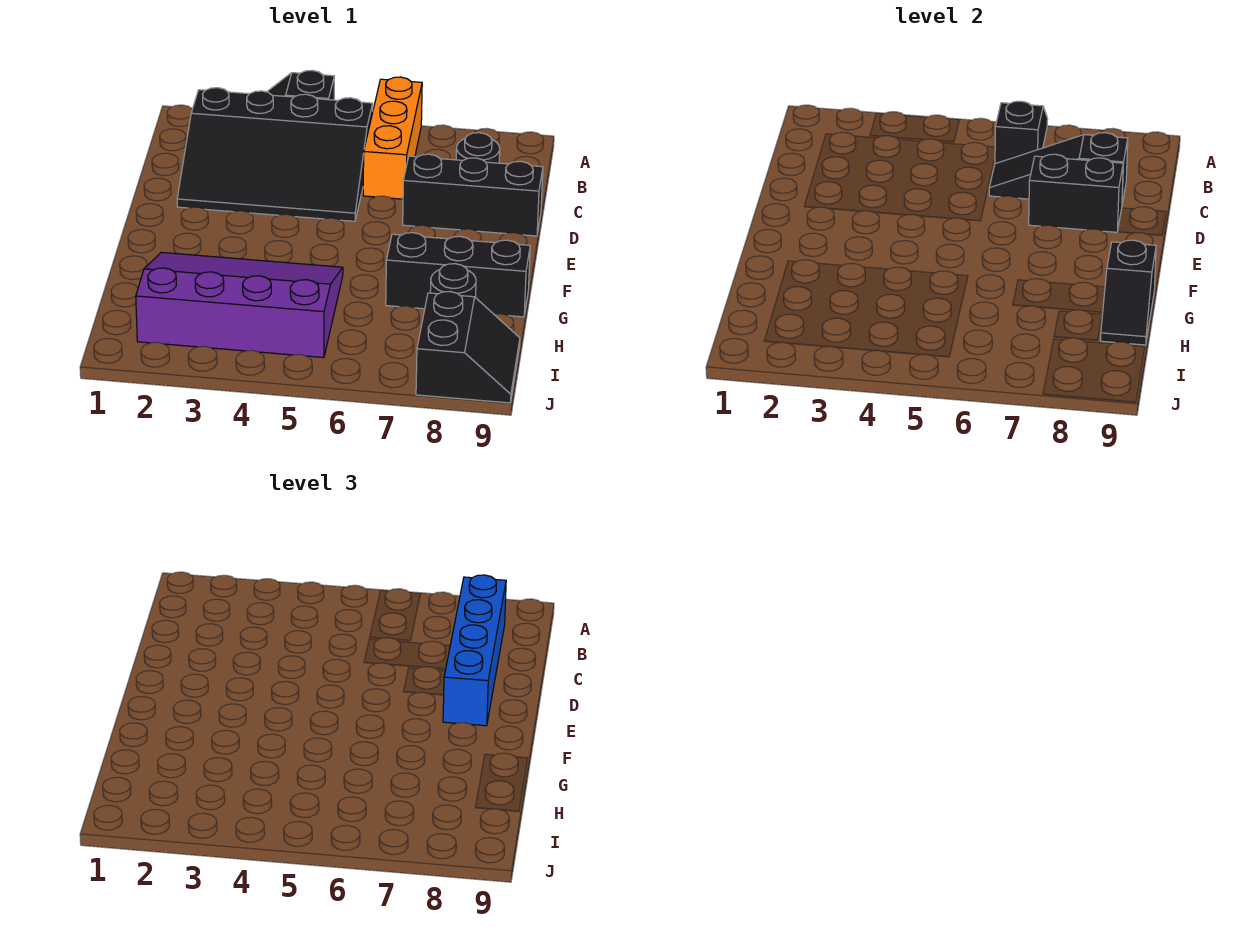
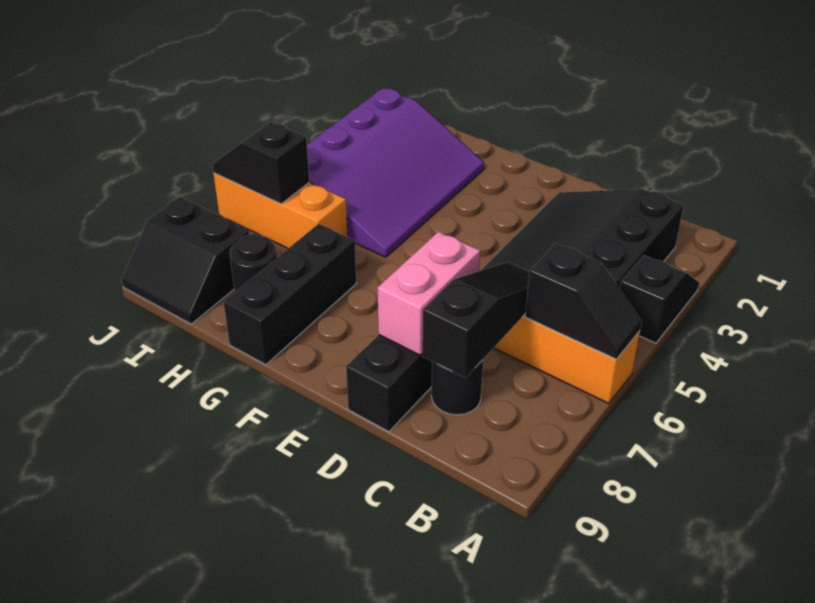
blue 1x4 brick [443,575,506,726] -> none
black 1x2 brick [1029,154,1123,232] -> pink 1x2 brick [377,232,480,355]
black 1x2 slope [1101,240,1156,345] -> black 1x2 slope moved to [212,122,310,204]
none -> orange 1x3 brick [213,173,348,248]

